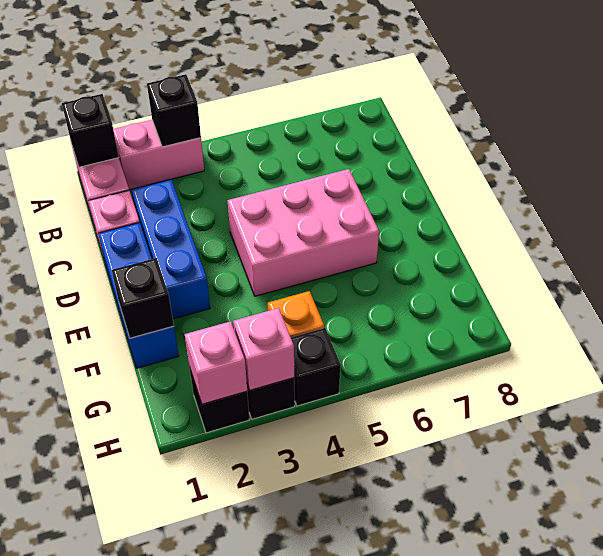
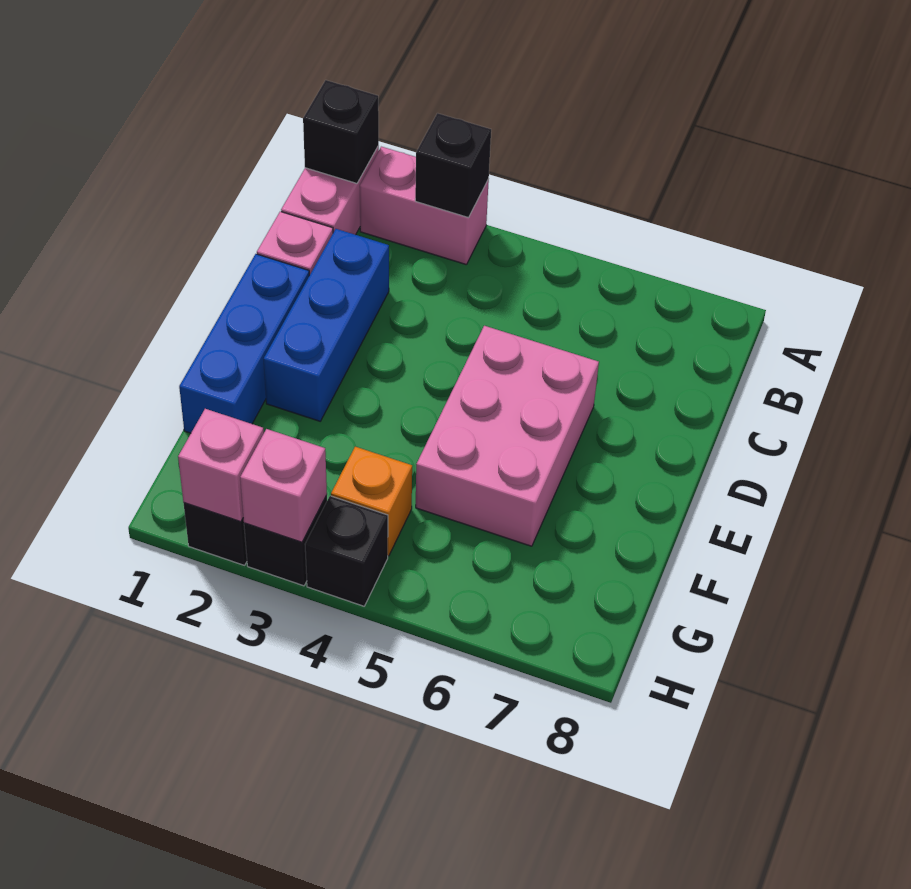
pink 2x3 brick [228,169,379,296] -> pink 2x3 brick turned to [416,326,599,546]
black 1x1 brick [112,258,174,338] -> none

